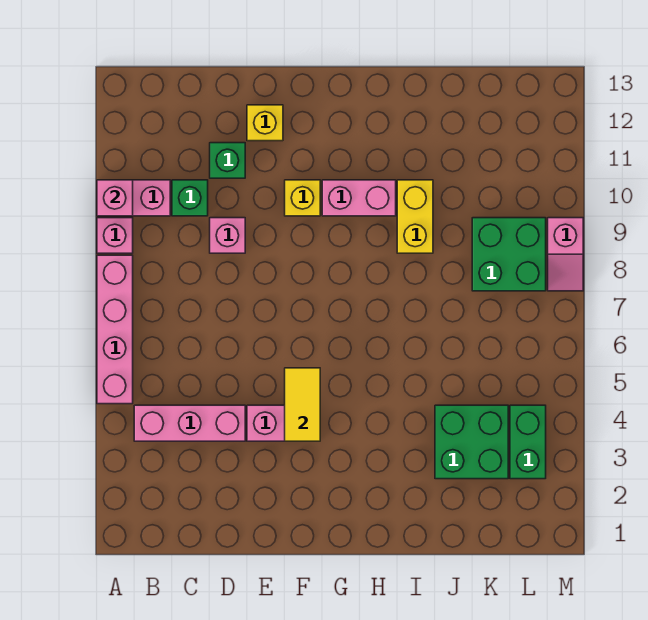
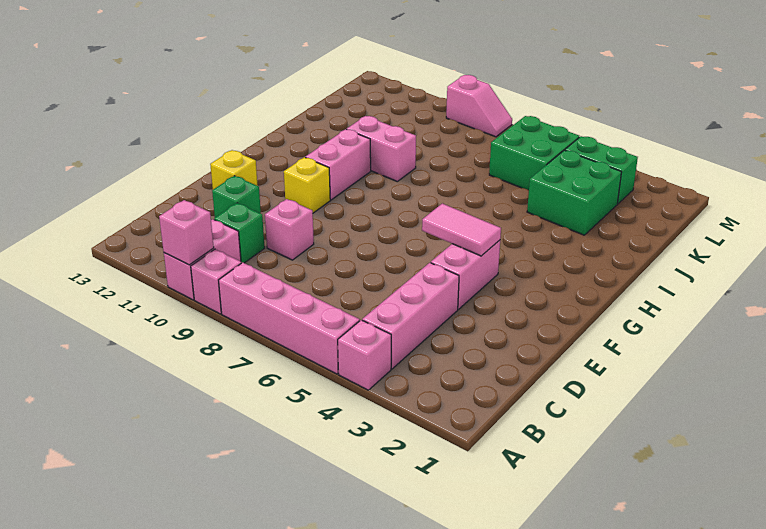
none -> pink 1x1 brick [338,320,391,390]
yellow 1x2 tile [285,368,320,441] -> pink 1x2 tile [422,203,501,256]
yellow 1x2 brick [397,180,433,253] -> pink 1x2 brick [347,116,416,181]
green 2x2 brick [472,218,546,291] -> green 2x2 brick moved to [489,116,579,190]

